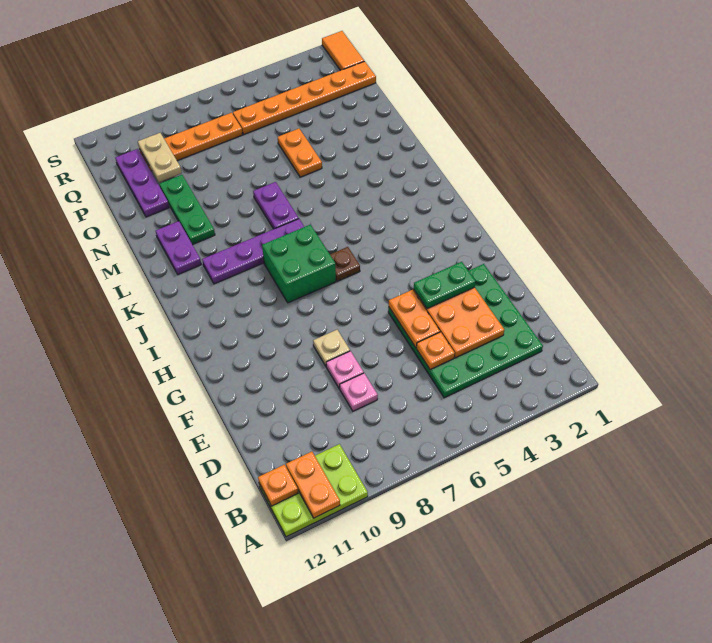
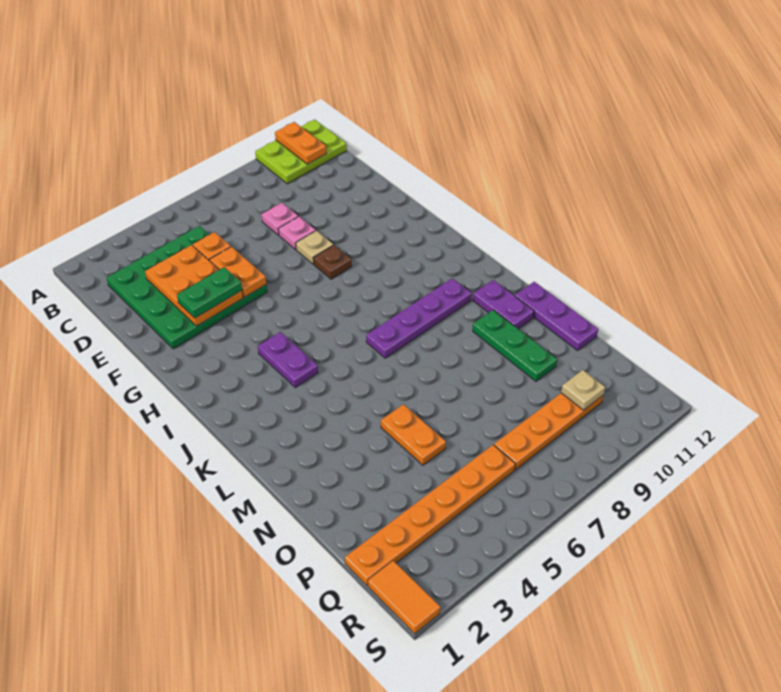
orange 1x1 plate [258,465,298,506] -> none
brown 1x1 plate [330,247,360,281] -> brown 1x1 plate moved to [314,245,352,279]
green 2x2 brick [262,225,336,303] -> none
purple 1x2 plate [253,182,299,229] -> purple 1x2 plate moved to [258,332,318,388]
purple 1x3 plate [115,149,169,217] -> purple 1x3 plate moved to [515,282,598,350]
tan 1x2 plate [138,133,182,182] -> tan 1x1 plate [561,370,605,410]

